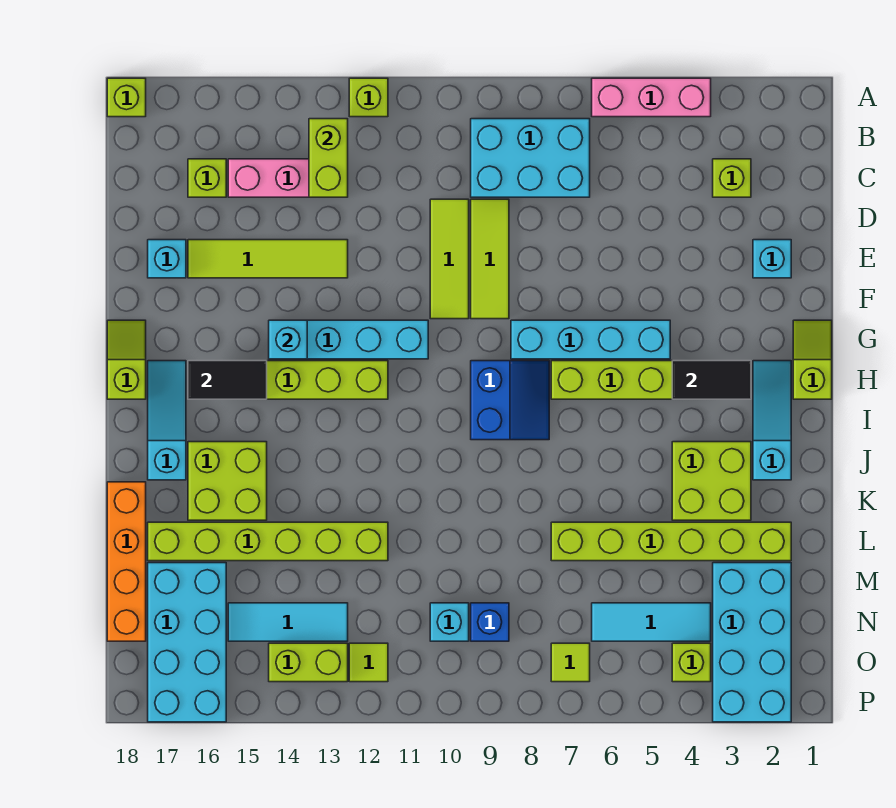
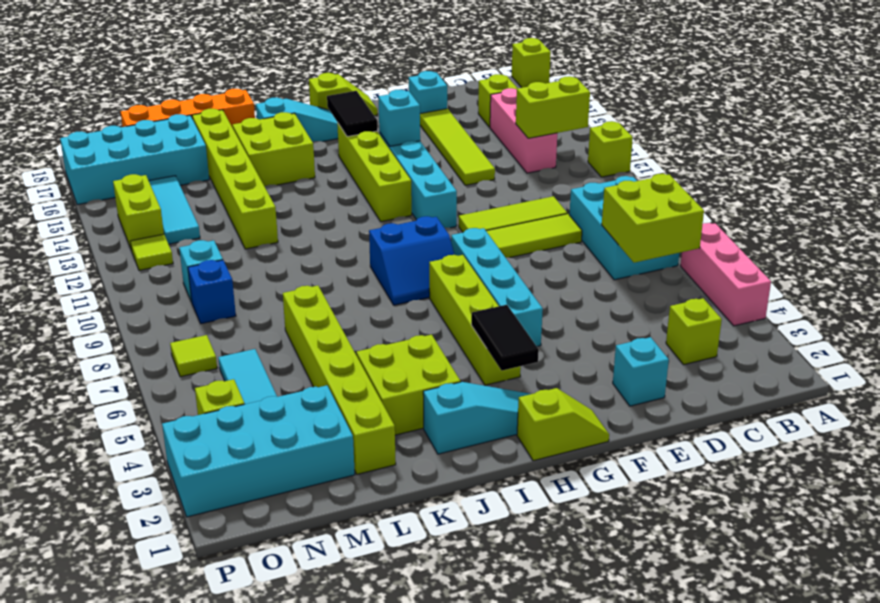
none -> lime 2x2 brick [602,174,704,263]

